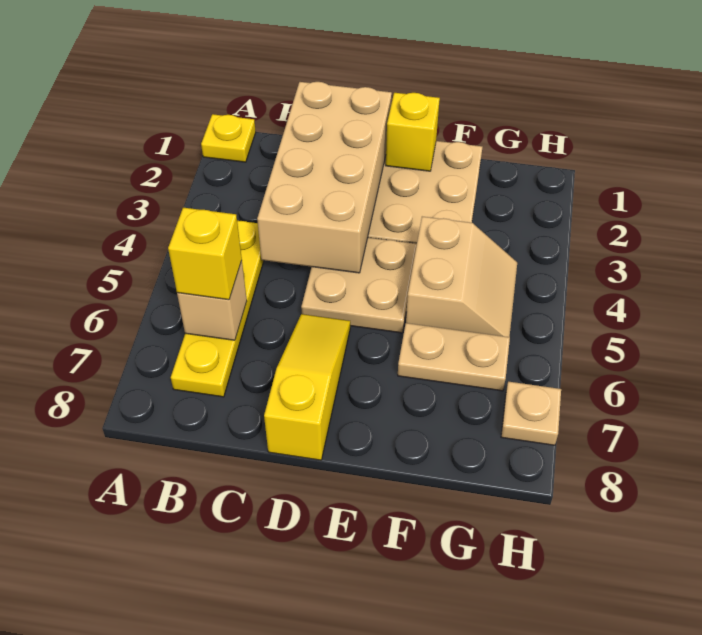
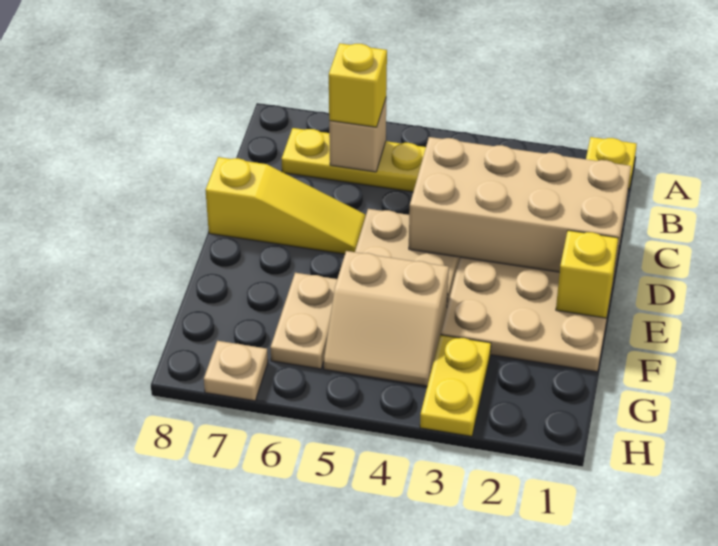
none -> yellow 1x2 plate [420,335,491,436]

